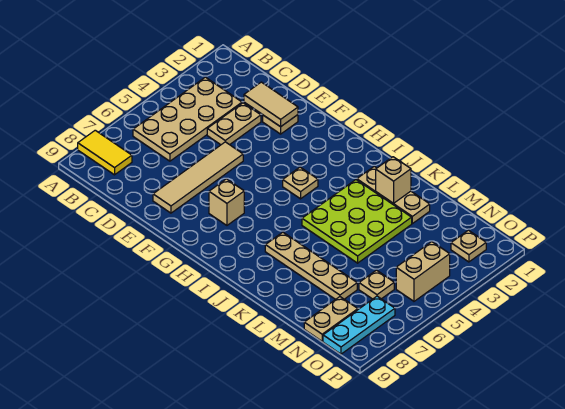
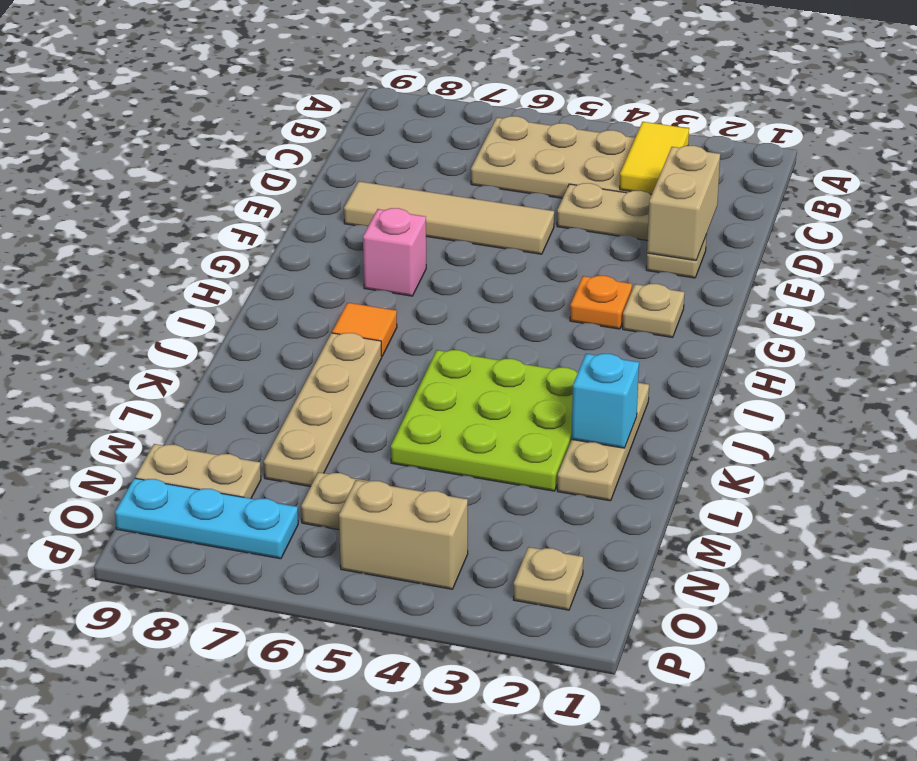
yellow 1x2 tile [78,130,132,175] -> yellow 1x2 tile moved to [620,122,689,194]
tan 1x2 tile [244,82,298,127] -> tan 1x2 brick [647,146,720,261]
none -> orange 1x1 plate [570,276,632,329]
tan 1x1 brick [209,179,244,225] -> pink 1x1 brick [363,208,426,296]
tan 1x1 plate [283,167,318,199] -> tan 1x1 plate moved to [623,284,685,337]
none -> orange 1x1 tile [332,303,397,356]
tan 1x1 brick [376,157,411,203] -> cyan 1x1 brick [572,354,639,448]

